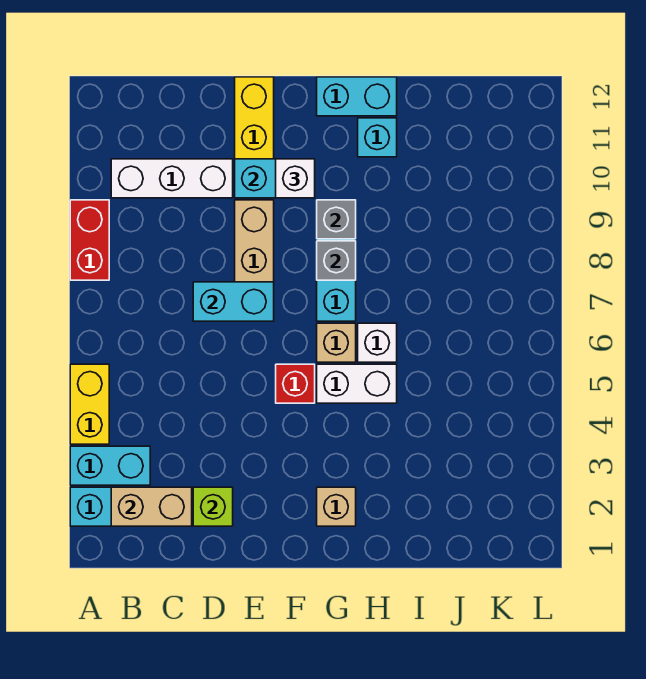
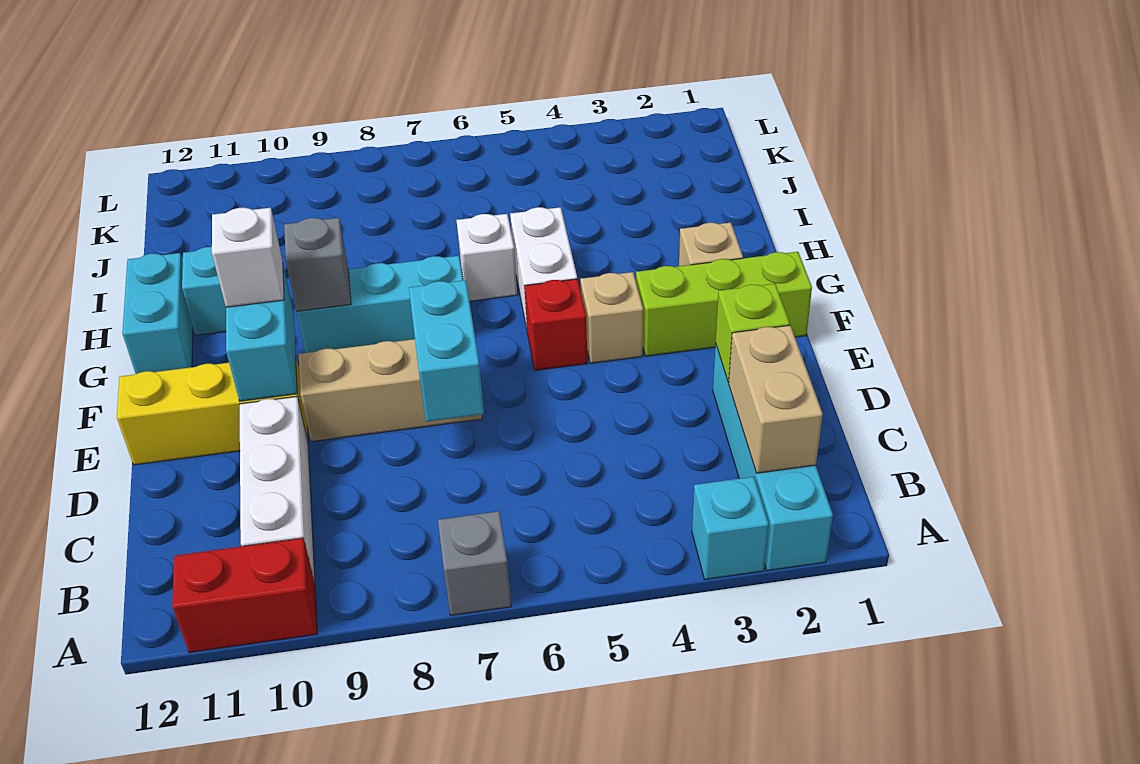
cyan 1x2 brick [70,446,150,485] -> cyan 1x1 brick [692,477,769,579]
yellow 1x2 brick [70,364,109,444] -> none
red 1x2 brick [70,200,109,280] -> red 1x2 brick moved to [172,538,317,653]
none -> lime 1x3 brick [636,252,812,356]
tan 1x1 brick [317,323,356,362] -> tan 1x1 brick moved to [580,272,643,363]
grey 1x1 brick [317,241,356,280] -> grey 1x1 brick moved to [438,511,511,615]

